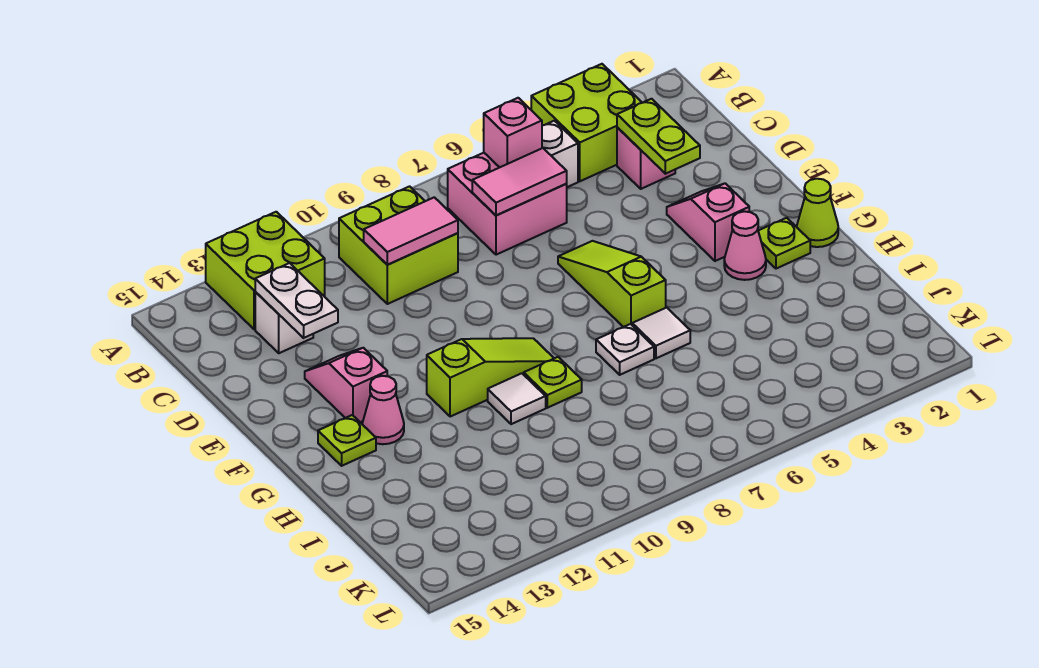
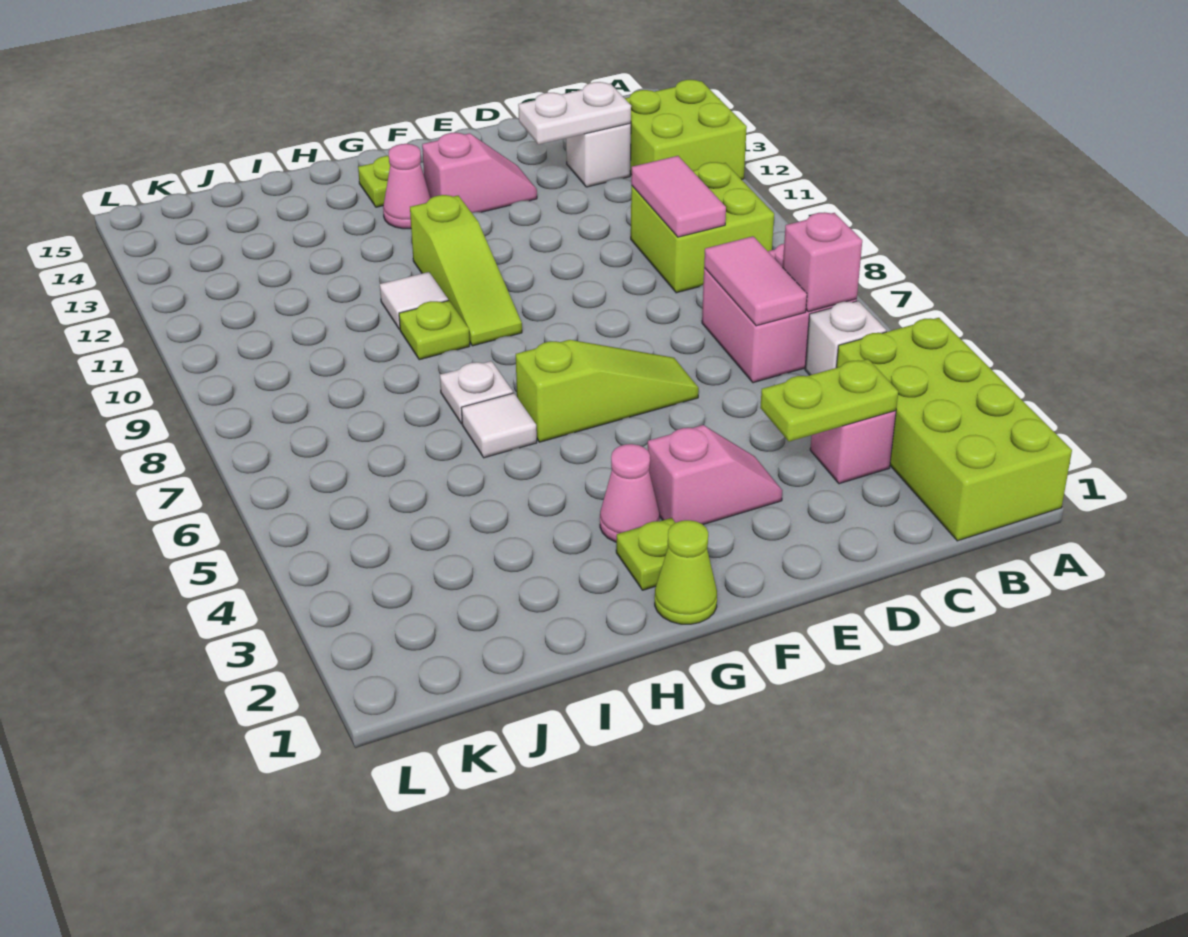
lime 2x2 brick [531,64,642,181] -> lime 2x4 brick [837,318,1072,541]

